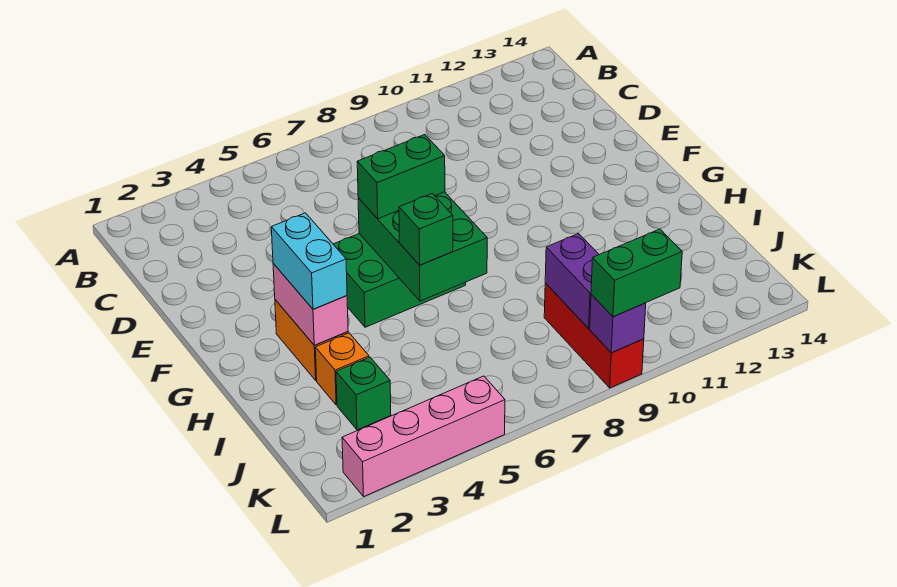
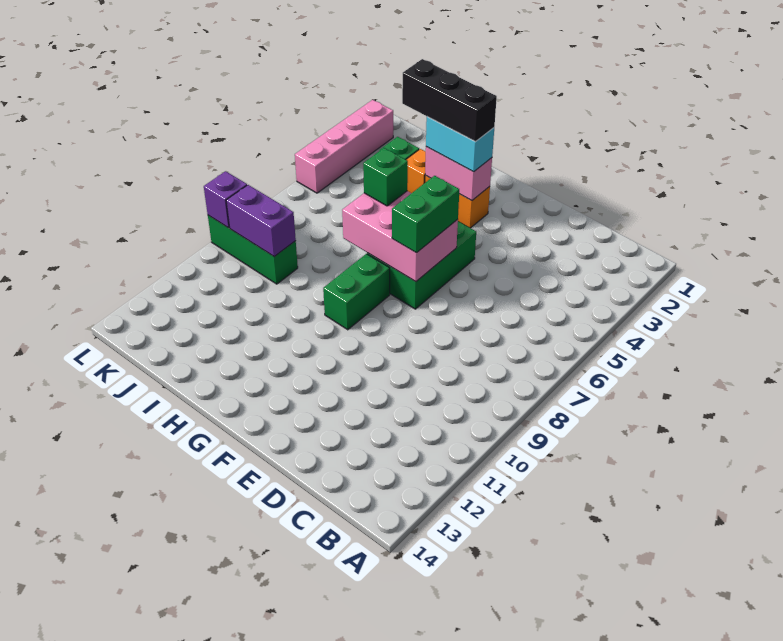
green 2x3 brick [358,192,487,301] -> pink 2x3 brick [342,191,458,282]
none -> black 1x3 brick [402,59,497,142]
red 1x3 brick [544,283,644,388] -> green 1x3 brick [208,215,298,284]
green 1x2 brick [591,229,682,317] -> green 1x2 brick moved to [323,254,390,330]

